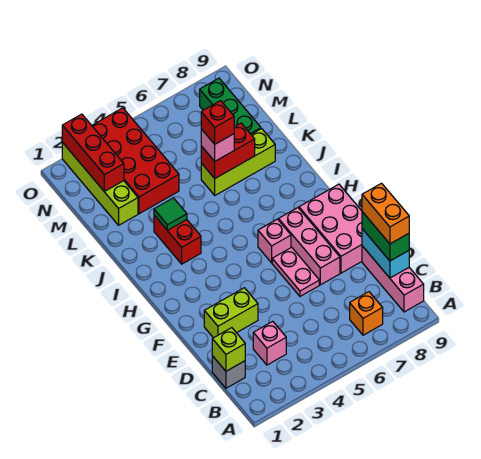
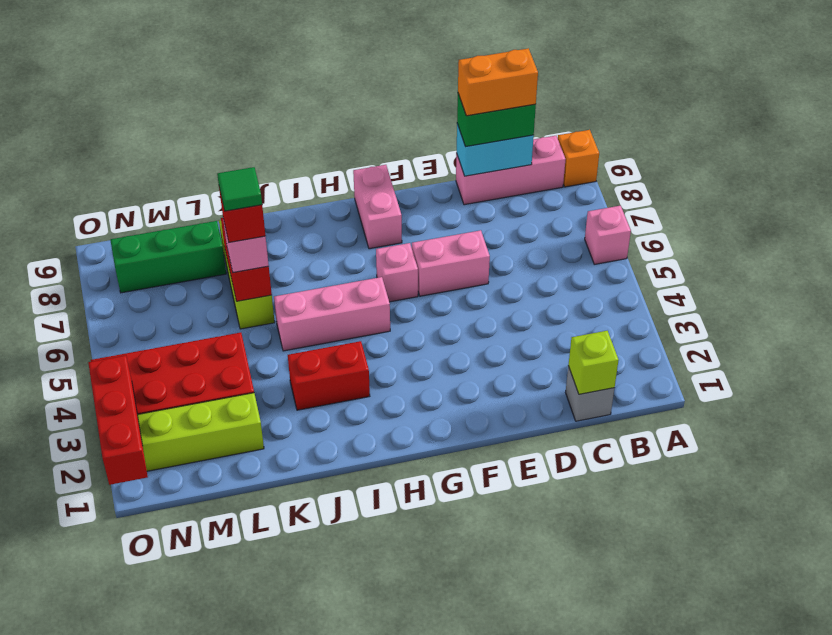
orange 1x1 brick [350,292,383,335] -> orange 1x1 brick moved to [558,130,599,187]
pink 1x1 brick [253,321,286,365] -> pink 1x1 brick moved to [585,206,631,264]
lime 1x2 brick [204,288,258,338] -> none
pink 1x2 plate [272,247,319,296] -> pink 1x2 brick [412,230,490,296]
pink 1x3 brick [279,208,340,285] -> pink 1x3 brick moved to [274,277,390,351]
pink 2x3 brick [299,184,362,273] -> pink 1x2 brick [353,165,402,249]
green 1x1 tile [154,198,187,230] -> green 1x1 tile moved to [217,167,262,211]
red 1x3 brick [62,114,124,191] -> red 1x3 brick turned to [88,355,148,485]

